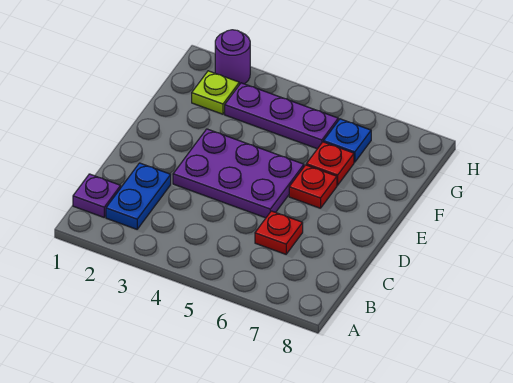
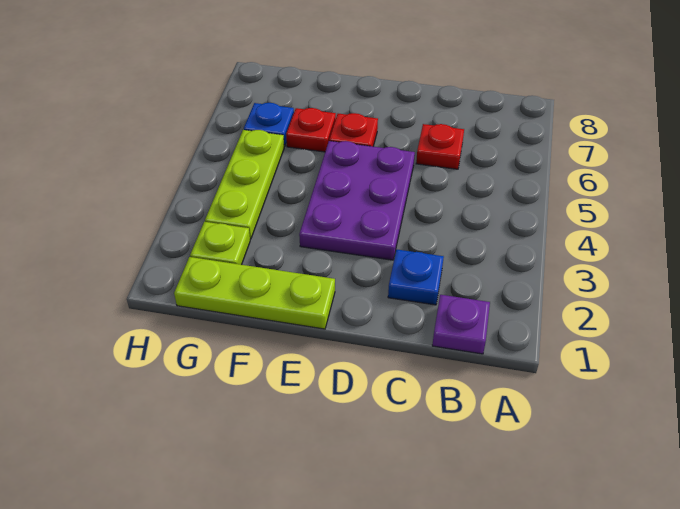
blue 1x2 plate [106,163,171,229] -> blue 1x1 plate [388,250,444,305]
none -> lime 1x3 plate [174,257,335,329]
purple 1x3 plate [225,83,338,149] -> lime 1x3 plate [205,130,284,239]
purple 1x1 round brick [215,30,250,85] -> none

